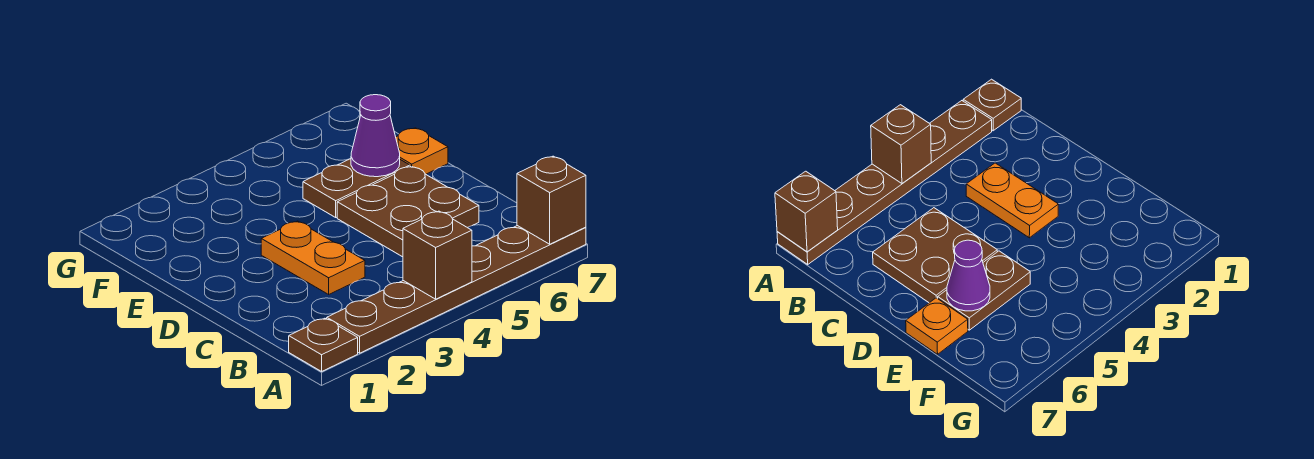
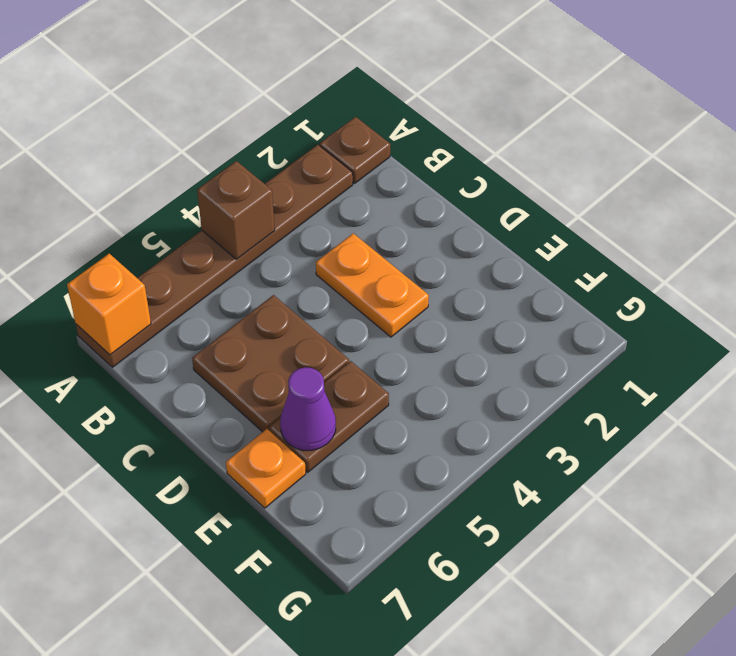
brown 1x1 brick [517,156,586,244] -> orange 1x1 brick [67,254,151,355]

